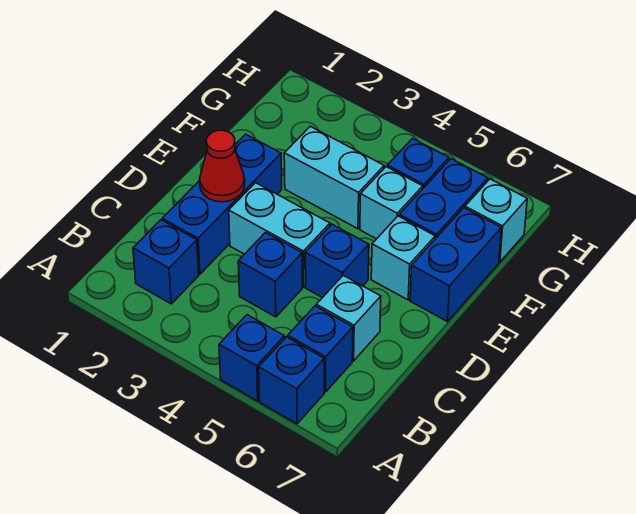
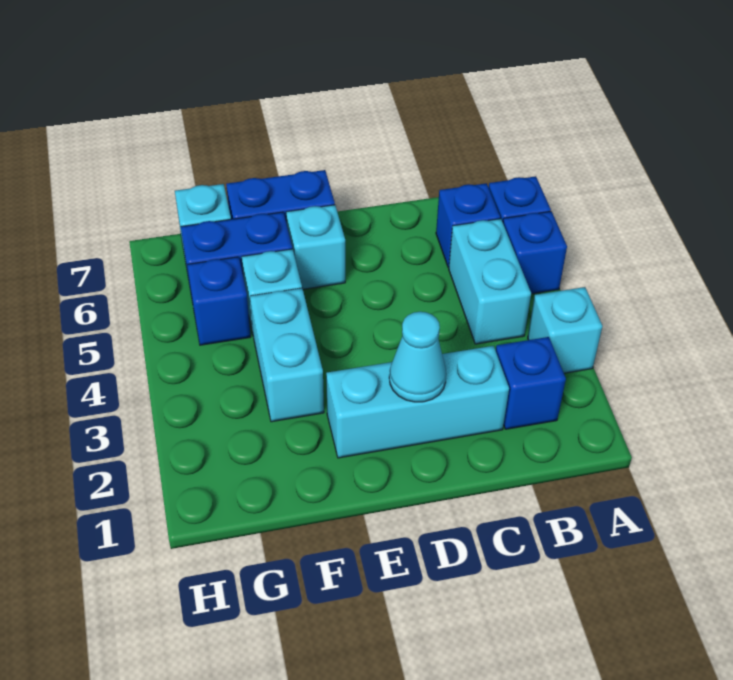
blue 1x3 brick [162,134,282,274] -> cyan 1x3 brick [326,346,509,458]
blue 1x1 brick [238,233,302,317] -> none
cyan 1x1 brick [316,275,381,361] -> cyan 1x1 brick moved to [528,287,603,373]
red 1x1 cone [200,130,245,202] -> cyan 1x1 cone [389,312,446,402]
cyan 1x2 brick [229,183,330,287] -> cyan 1x2 brick moved to [449,219,531,344]
blue 1x1 brick [305,224,369,298] -> none

